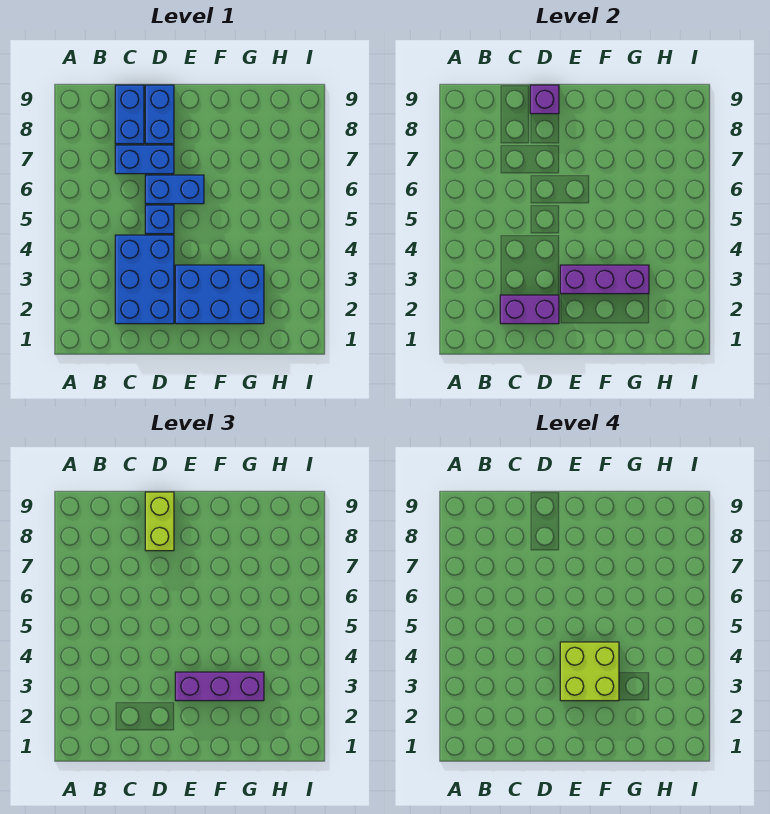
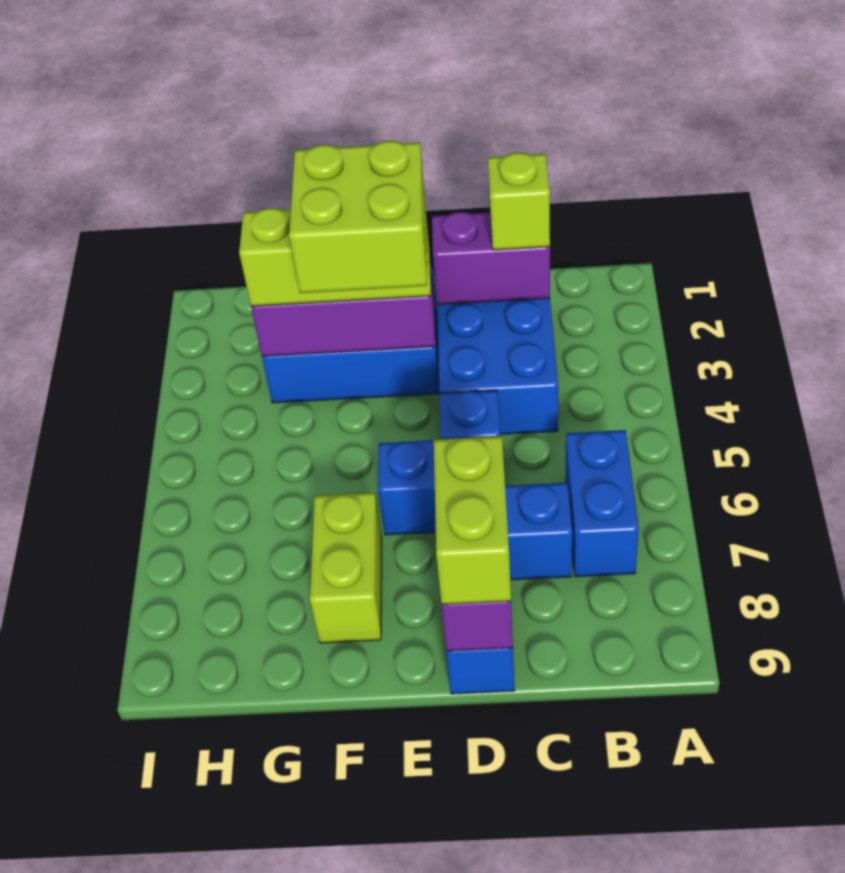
none -> lime 1x1 brick [488,152,550,250]
blue 1x2 brick [115,85,144,144] -> blue 1x2 brick moved to [566,430,639,577]
purple 1x3 brick [175,672,264,701] -> lime 1x3 brick [239,204,431,306]
none -> lime 1x2 brick [310,493,382,643]

